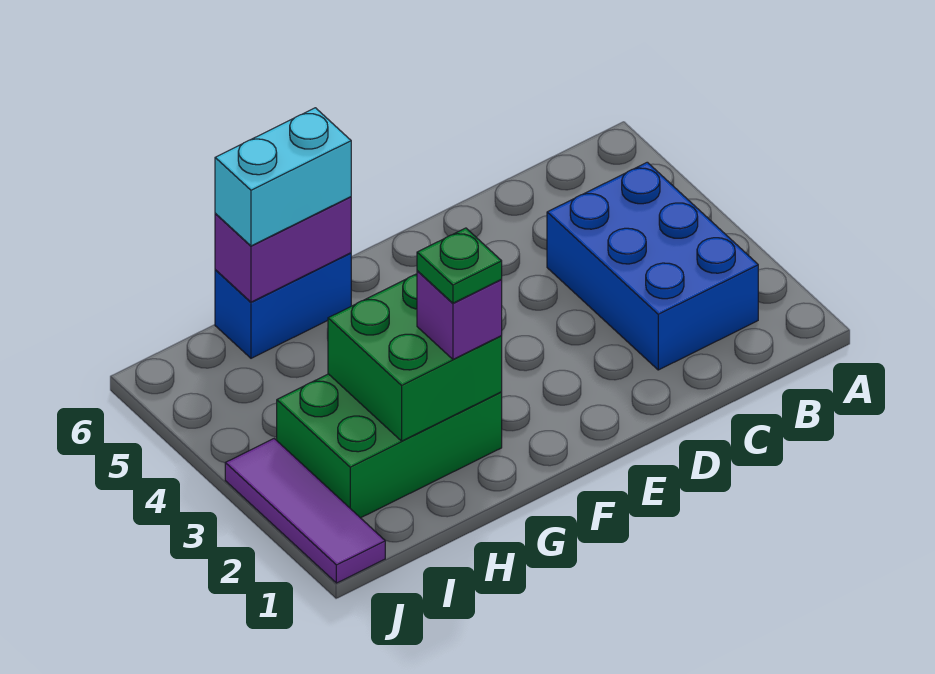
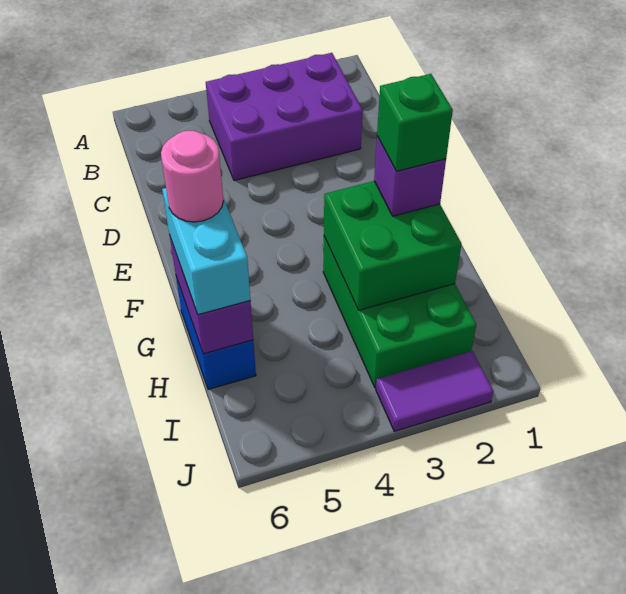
blue 2x3 brick [547,162,758,370] -> purple 2x3 brick [206,53,363,181]
green 1x1 plate [417,228,502,303] -> green 1x1 brick [377,74,453,171]
none -> pink 1x1 round brick [161,131,223,222]
purple 1x3 tile [225,439,385,583] -> purple 1x2 tile [376,351,493,431]

